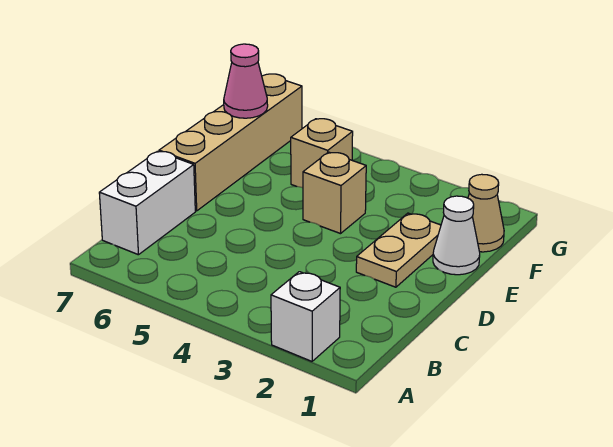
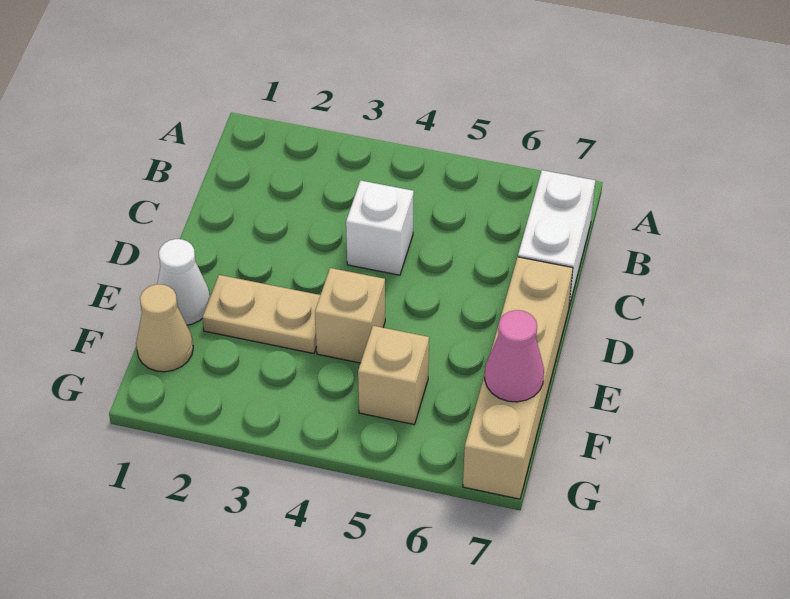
white 1x1 brick [271,272,340,361] -> white 1x1 brick moved to [346,180,414,275]
tan 1x2 plate [356,213,441,287] -> tan 1x2 plate turned to [202,275,320,353]

